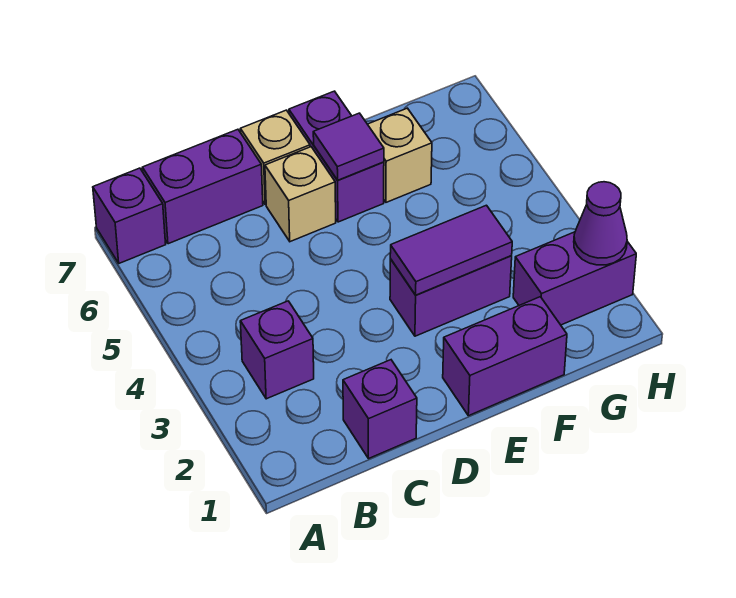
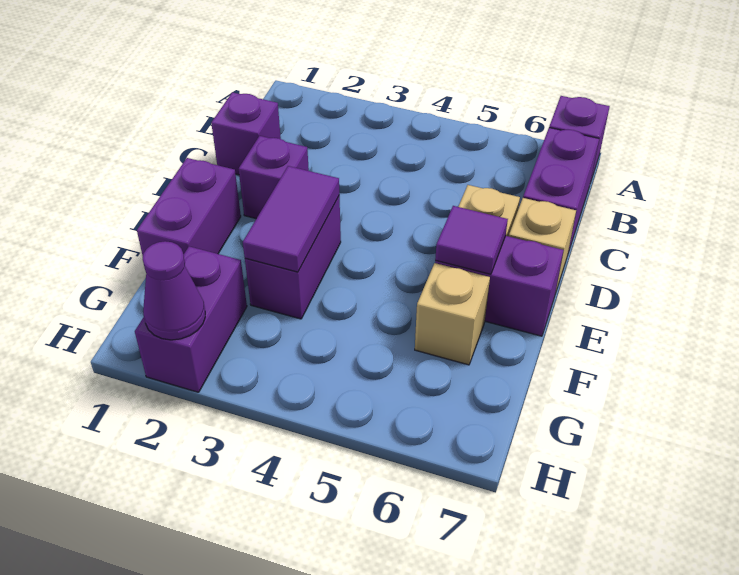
purple 1x1 brick [240,301,314,399] -> purple 1x1 brick moved to [239,136,309,219]

